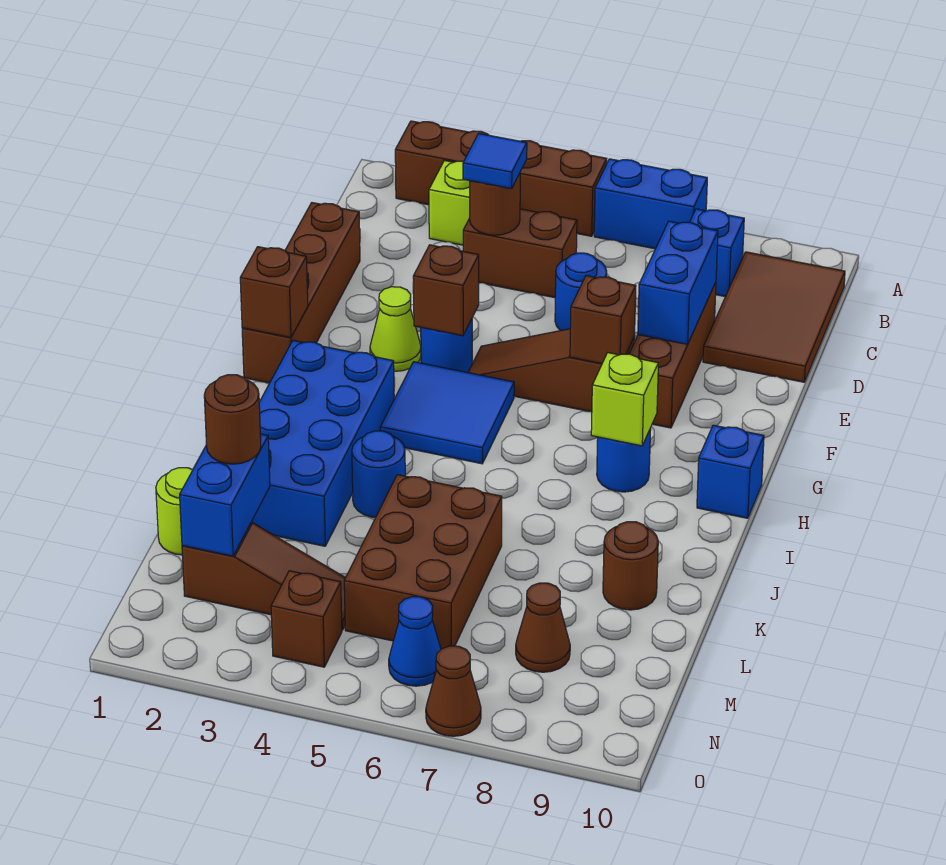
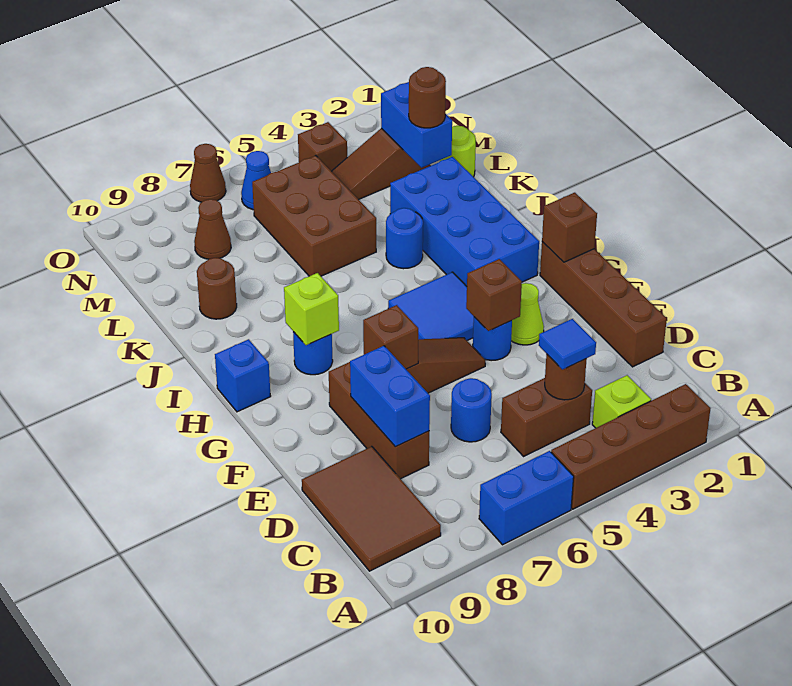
blue 1x1 brick [690,209,744,297] -> none

